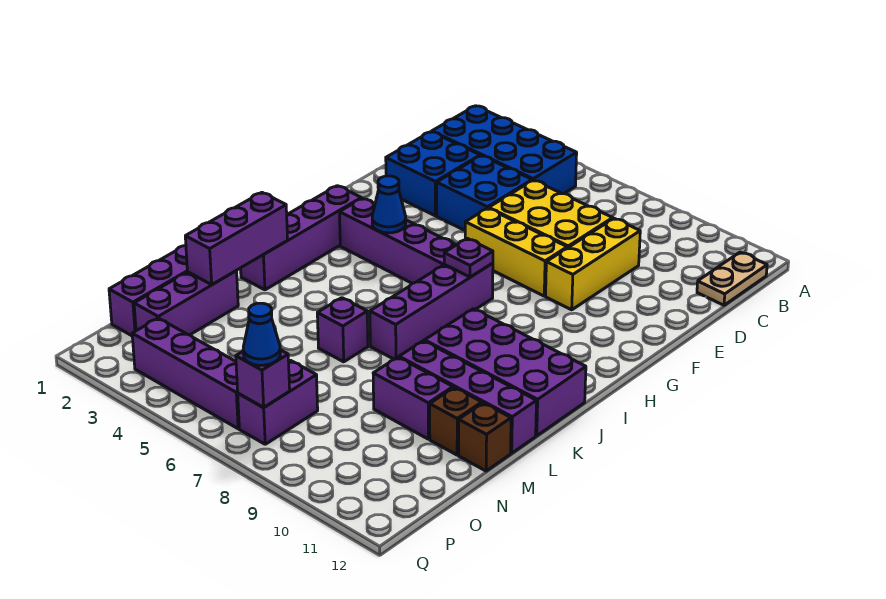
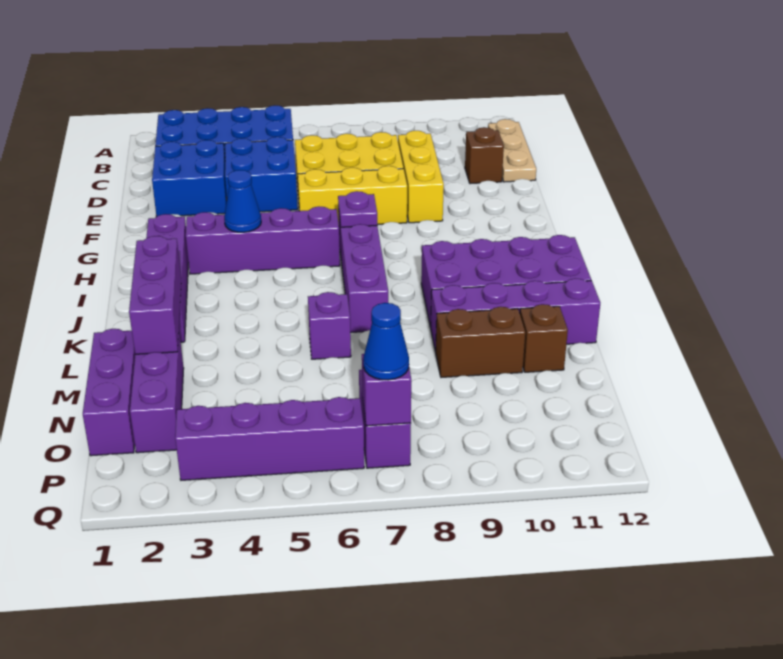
tan 1x2 plate [697,252,767,305] -> tan 1x3 plate [488,119,536,182]
purple 1x2 brick [373,357,453,439] -> brown 1x2 brick [436,307,525,377]
brown 1x1 brick [459,403,511,471] -> brown 1x1 brick moved to [465,127,504,184]

